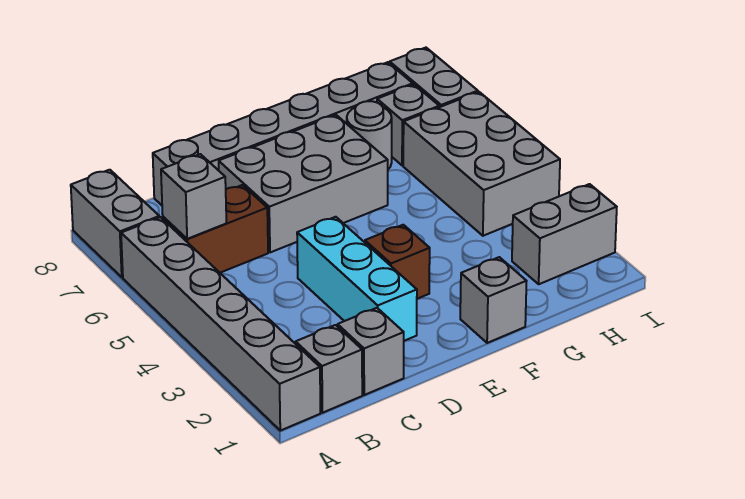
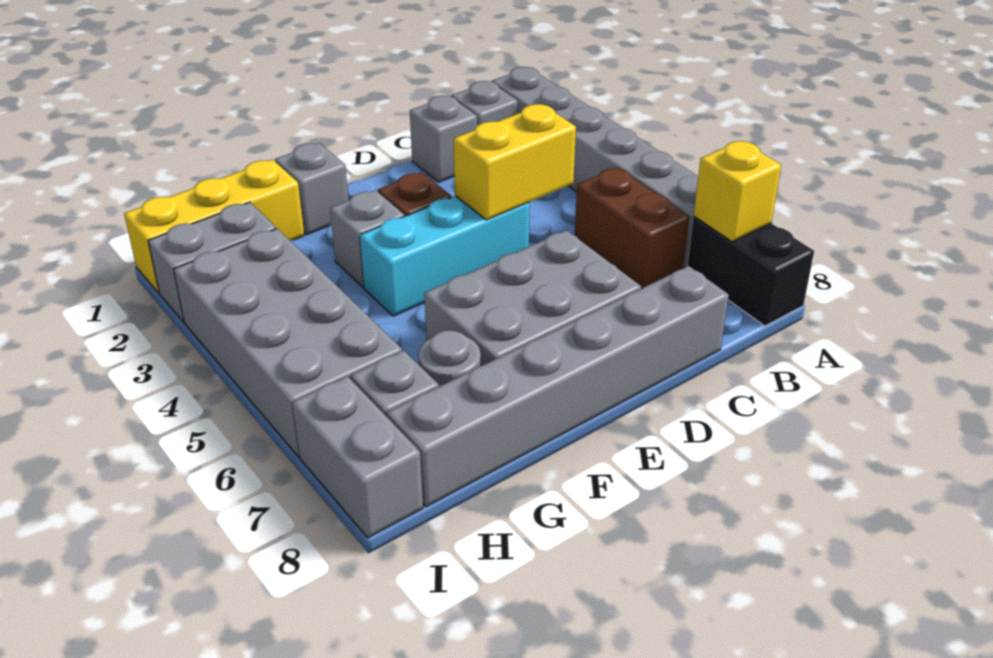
grey 1x2 brick [71,170,159,277] -> black 1x2 brick [688,217,814,326]
none -> yellow 1x1 brick [694,141,781,242]
brown 1x2 brick [163,185,268,273] -> brown 1x2 brick turned to [575,168,690,288]
grey 1x1 brick [161,154,226,239] -> grey 1x1 brick moved to [330,190,405,287]
none -> yellow 1x2 brick [454,104,576,220]
cyan 1x3 brick [297,217,417,341] -> cyan 1x3 brick turned to [360,196,530,316]
none -> yellow 1x3 brick [124,160,304,293]
grey 2x3 brick [403,92,560,236] -> grey 2x4 brick [174,228,402,457]

